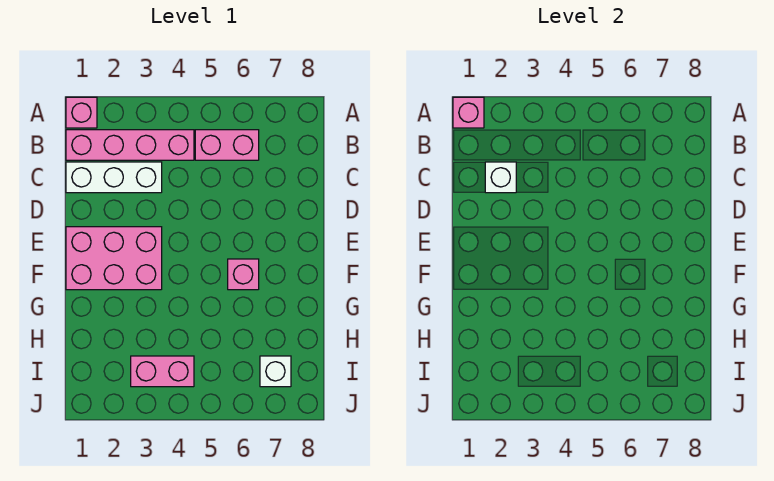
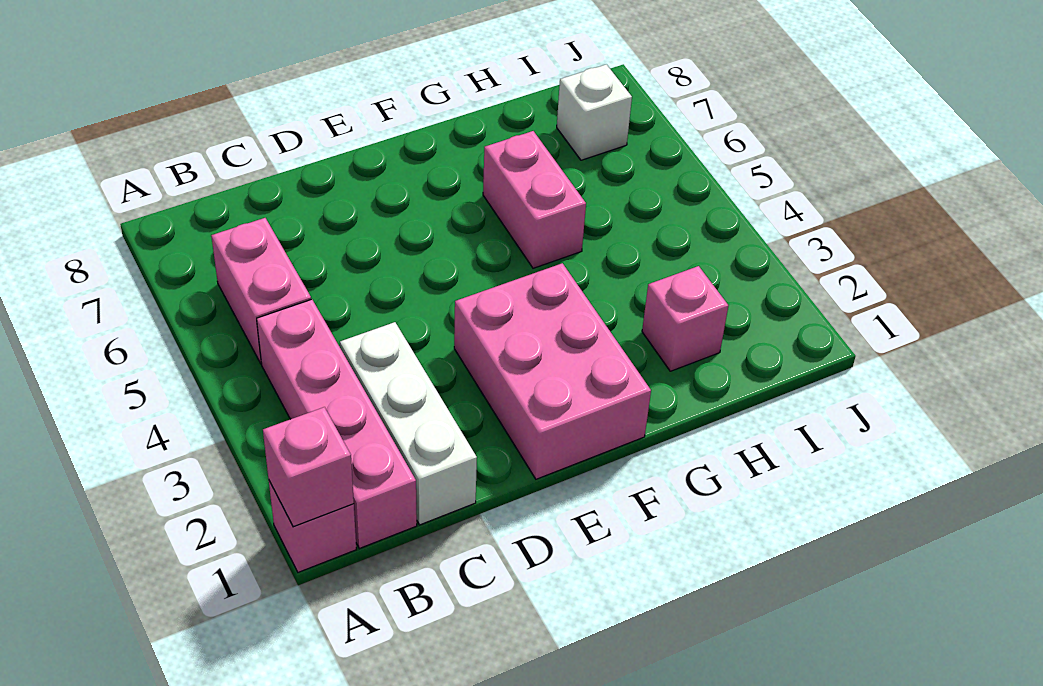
white 1x1 brick [485,162,516,193] -> none
pink 1x1 brick [228,259,259,290] -> pink 1x1 brick moved to [642,266,729,371]
pink 1x2 brick [131,356,194,387] -> pink 1x2 brick moved to [483,131,586,268]

